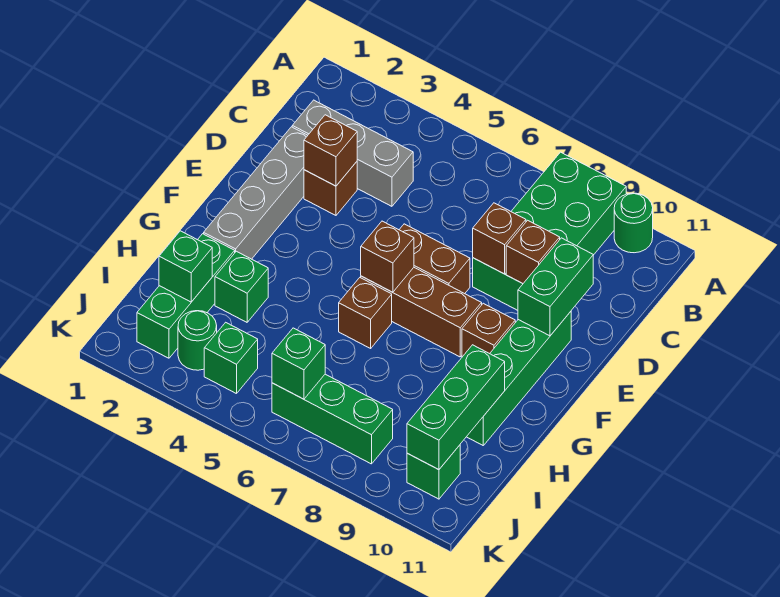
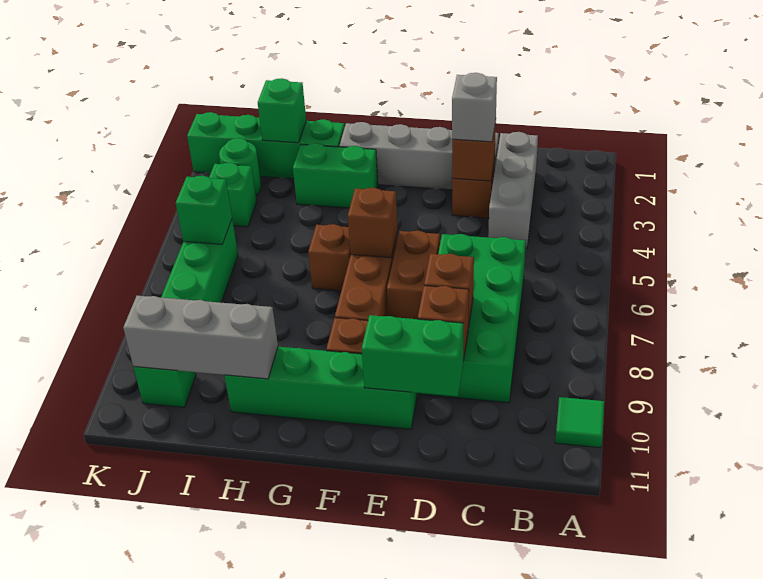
green 2x4 brick [473,152,626,310] -> green 2x4 brick turned to [420,234,526,403]
green 1x1 round brick [614,193,653,253] -> green 1x1 tile [555,397,604,448]
none -> grey 1x1 brick [452,73,497,142]
green 1x3 brick [137,234,235,358] -> green 1x4 brick [187,112,345,179]
green 1x1 brick [215,251,268,322] -> green 1x2 brick [293,143,378,208]
green 1x3 brick [407,345,505,470] -> grey 1x3 brick [123,296,278,379]

